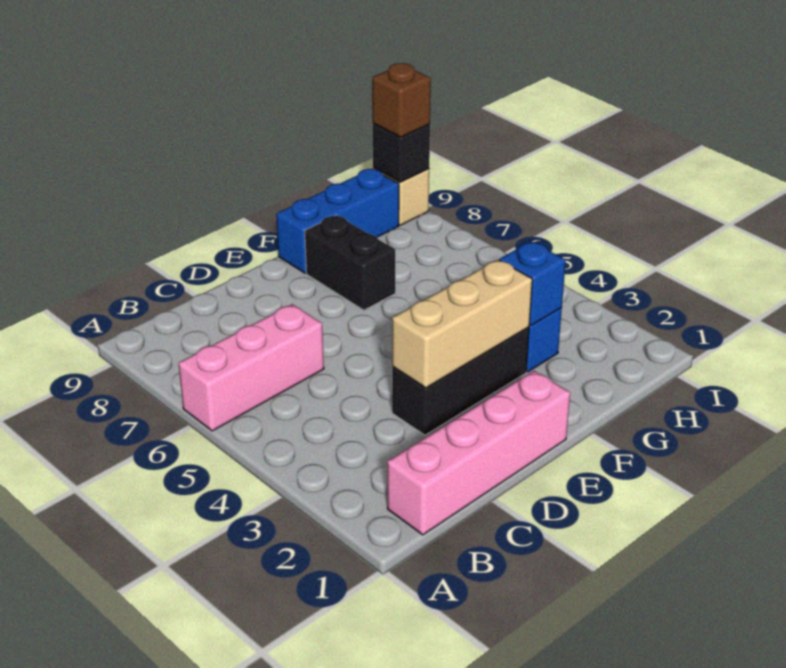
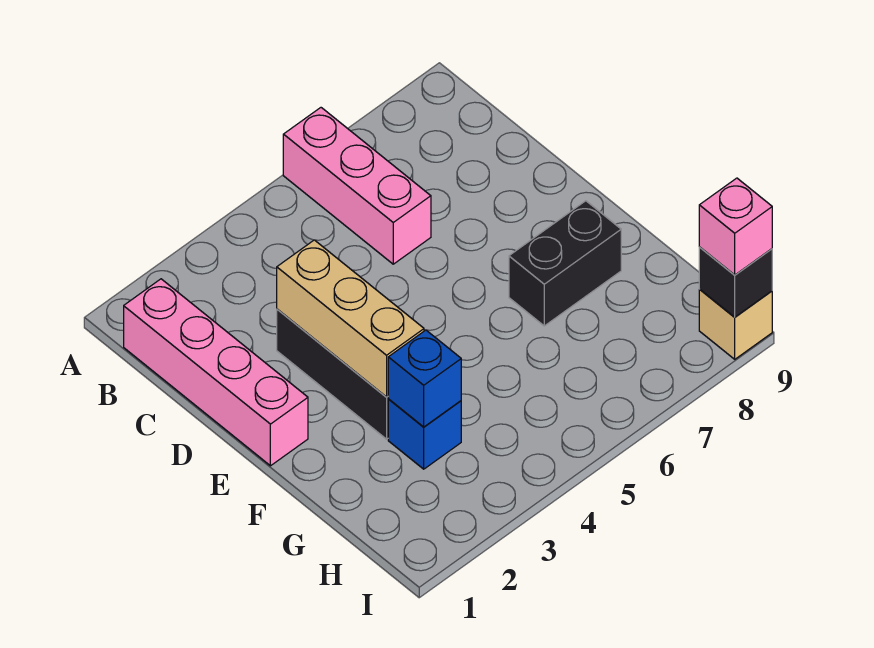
blue 1x3 brick [276,169,399,273] -> none
brown 1x1 brick [372,63,431,137] -> pink 1x1 brick [699,178,772,275]

